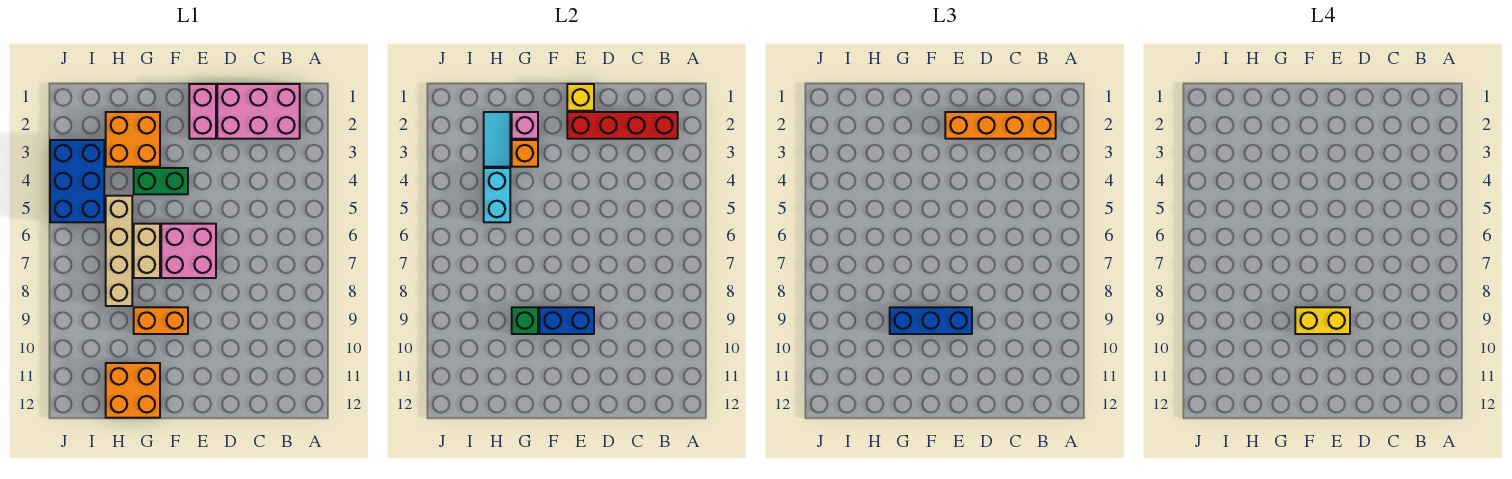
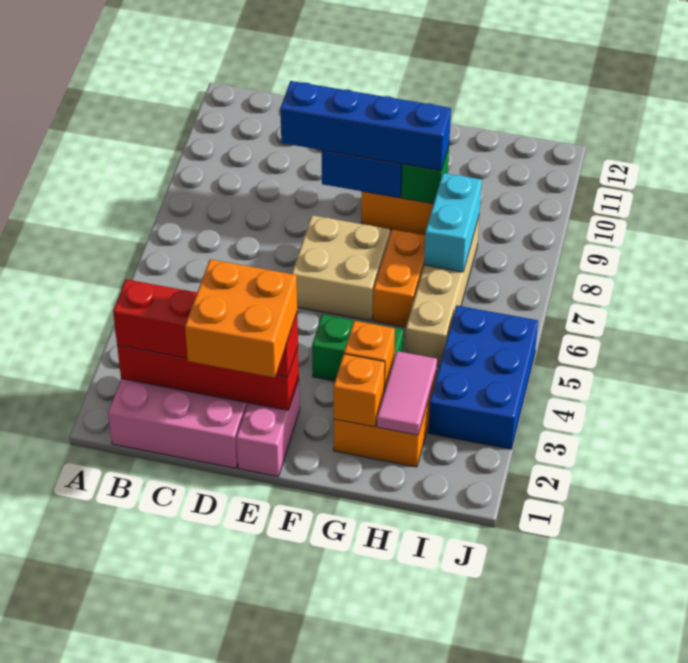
orange 1x4 brick [945,112,1056,139] -> red 1x4 brick [113,279,298,377]
yellow 1x1 brick [567,84,594,111] -> none
pink 2x2 brick [161,224,216,278] -> tan 2x2 brick [292,215,390,321]
blue 1x3 brick [890,307,972,334] -> blue 1x4 brick [280,81,451,171]
yellow 1x2 brick [1295,307,1350,334] -> none
pink 1x1 brick [512,112,538,139] -> orange 1x1 brick [333,354,385,427]
tan 1x2 brick [134,224,160,278] -> orange 1x2 brick [373,229,425,327]
orange 2x2 brick [106,363,160,418] -> orange 2x2 brick moved to [185,259,297,377]
cyan 1x2 tile [484,112,510,167] -> pink 1x2 tile [377,351,437,435]
cyan 1x2 brick [484,168,510,222] -> cyan 1x2 brick moved to [424,173,482,272]

